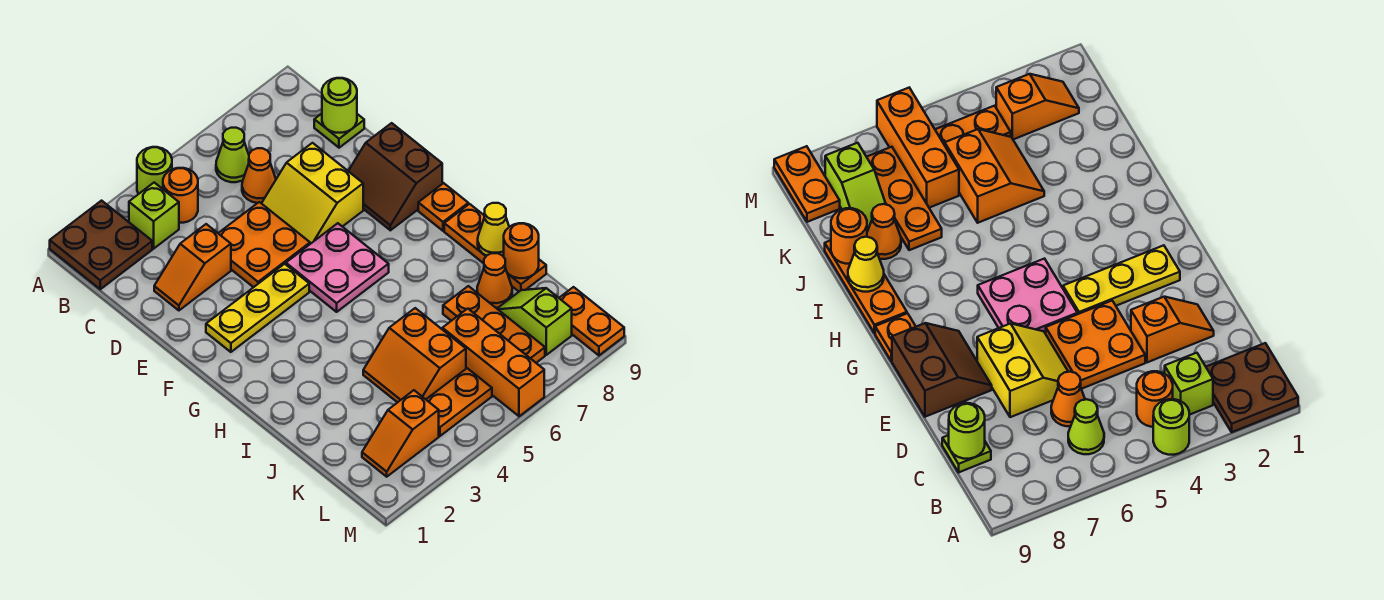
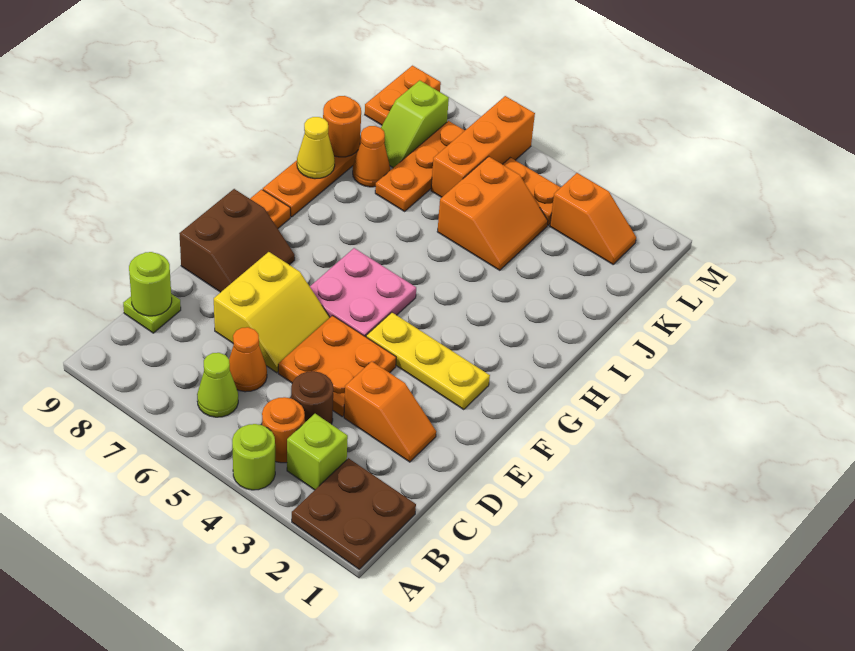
none -> brown 1x1 round brick [291,371,333,424]

